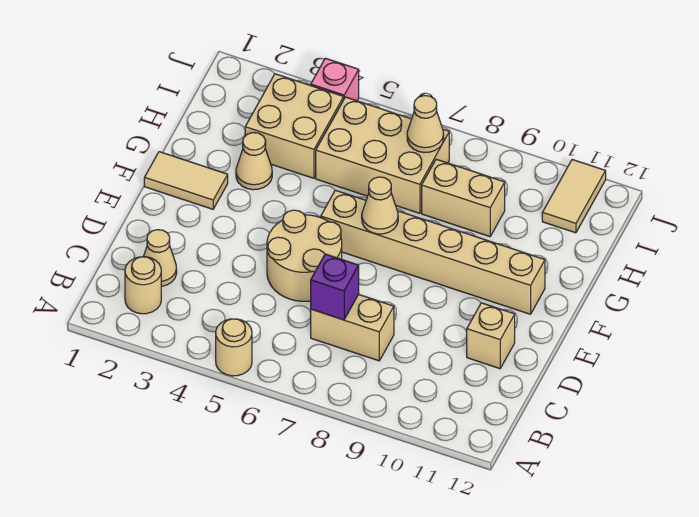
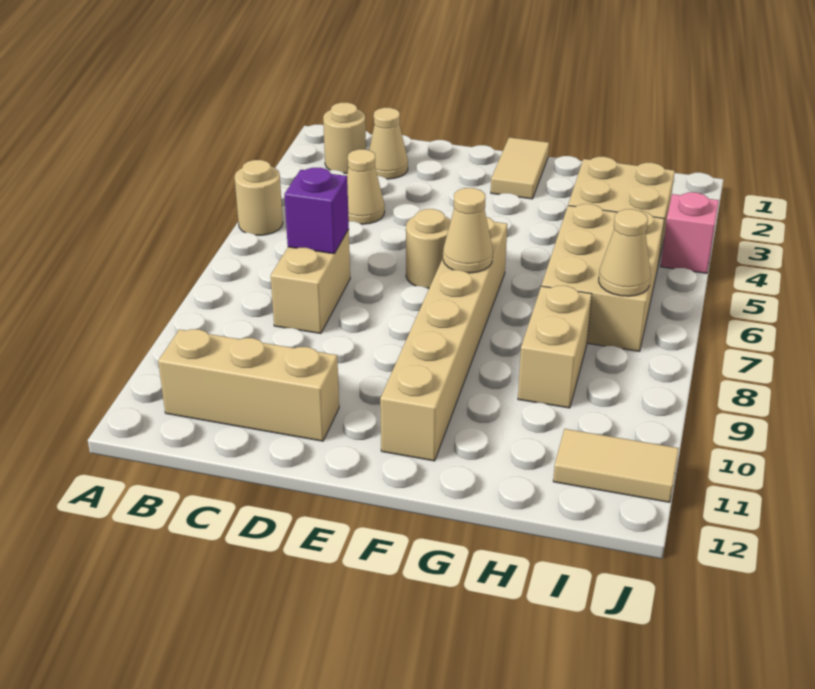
tan 2x2 round brick [267,210,342,301] -> tan 1x1 round brick [406,209,451,288]
tan 1x1 brick [467,303,515,369] -> tan 1x3 brick [158,329,339,441]
tan 1x1 cone [236,133,272,190] -> tan 1x1 cone moved to [347,149,385,224]

